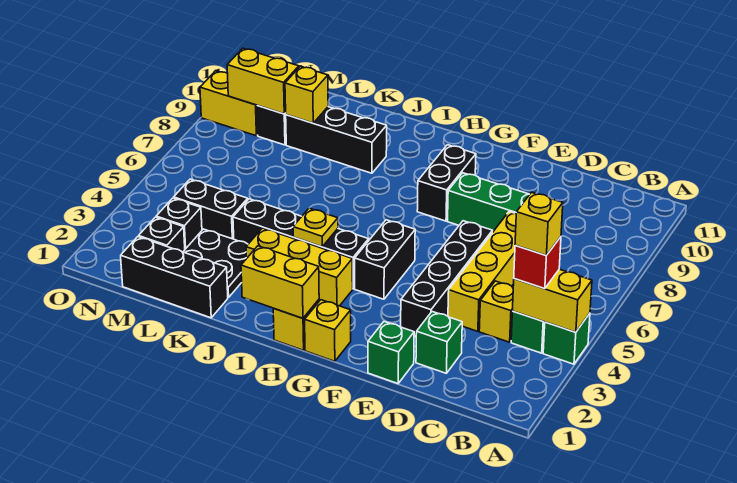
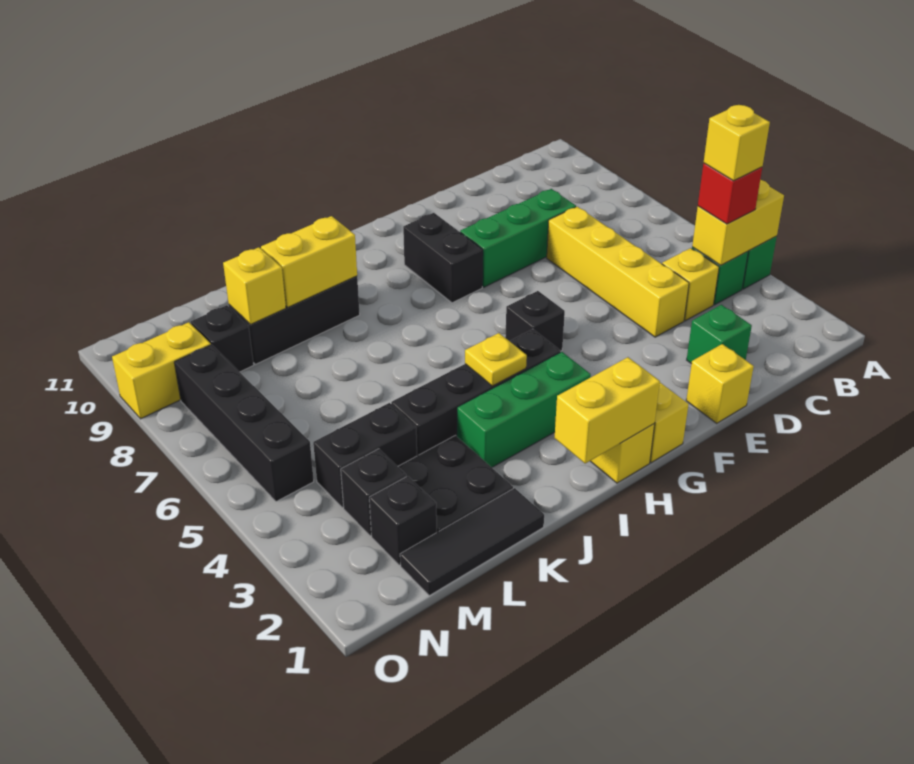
green 1x1 brick [368,322,414,384] -> yellow 1x1 brick [686,344,754,423]
black 1x4 brick [401,221,492,336] -> black 1x4 brick moved to [174,345,314,502]
black 1x2 brick [355,220,415,299] -> black 1x1 brick [505,291,565,351]
yellow 1x3 brick [246,228,353,306] -> green 1x3 brick [457,352,591,467]
black 1x3 brick [121,237,228,318] -> black 1x3 tile [400,488,544,596]
yellow 1x2 brick [227,48,299,114] -> yellow 1x2 brick moved to [261,216,357,307]

